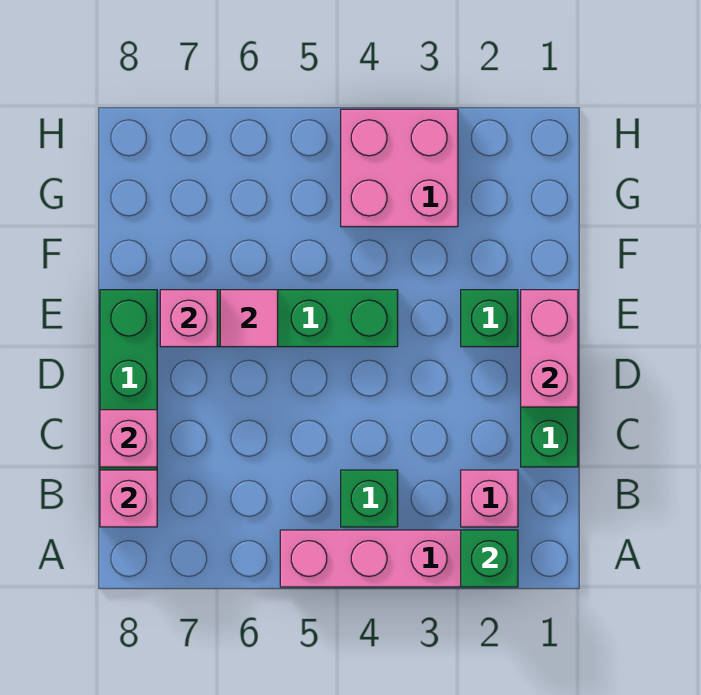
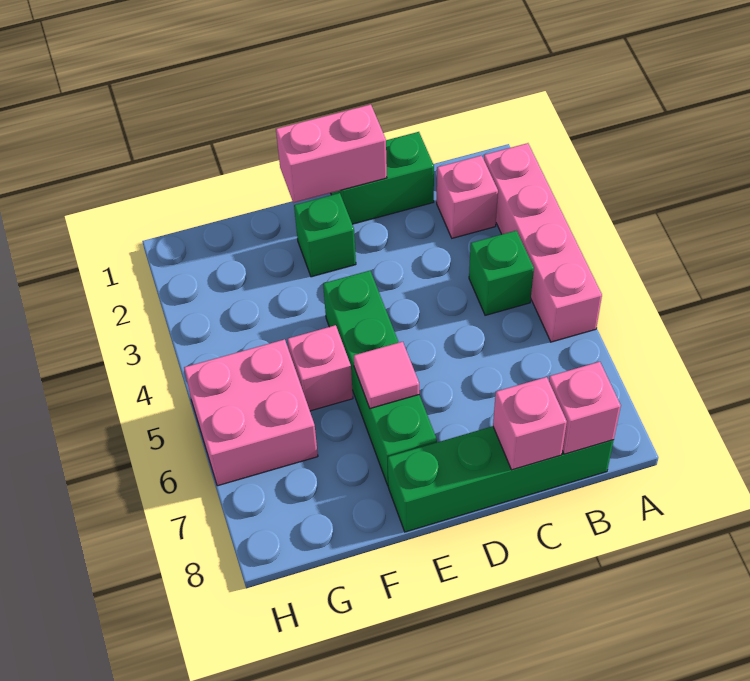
green 1x1 brick [461,530,518,587] -> none
pink 1x1 brick [160,290,217,347] -> pink 1x1 brick moved to [288,325,353,411]
pink 2x2 brick [341,109,458,227] -> pink 2x2 brick moved to [184,339,318,486]

